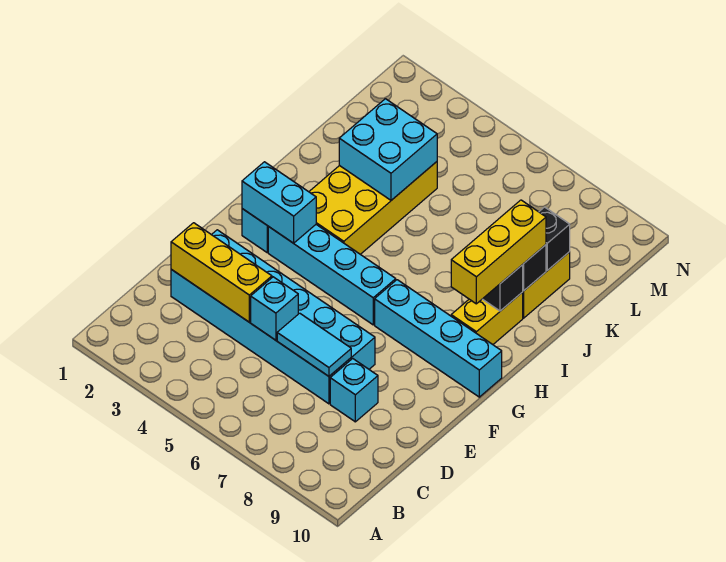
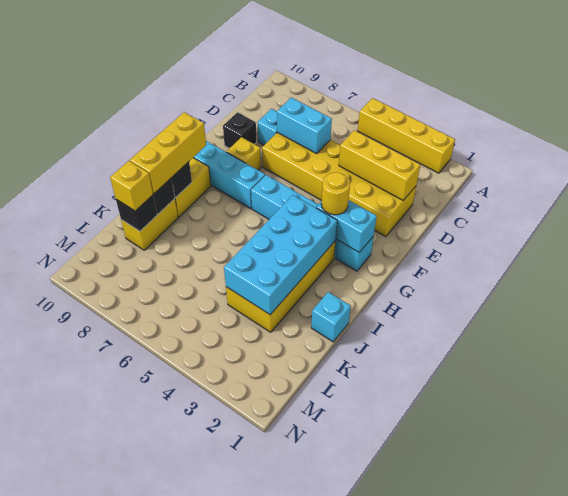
none -> yellow 1x4 brick [358,98,455,173]
cyan 2x6 brick [171,230,375,404] -> yellow 2x6 brick [262,133,416,237]
cyan 1x1 brick [251,277,298,340] -> cyan 1x1 brick moved to [311,292,351,342]
cyan 1x2 tile [277,313,351,376] -> cyan 1x2 brick [277,97,332,154]
none -> black 1x1 brick [223,112,257,148]
none -> yellow 1x1 brick [227,137,261,170]
none -> yellow 1x1 round brick [321,172,350,215]
cyan 2x2 brick [339,99,437,200] -> cyan 2x4 brick [224,195,337,315]
none -> yellow 1x1 brick [110,161,153,211]

